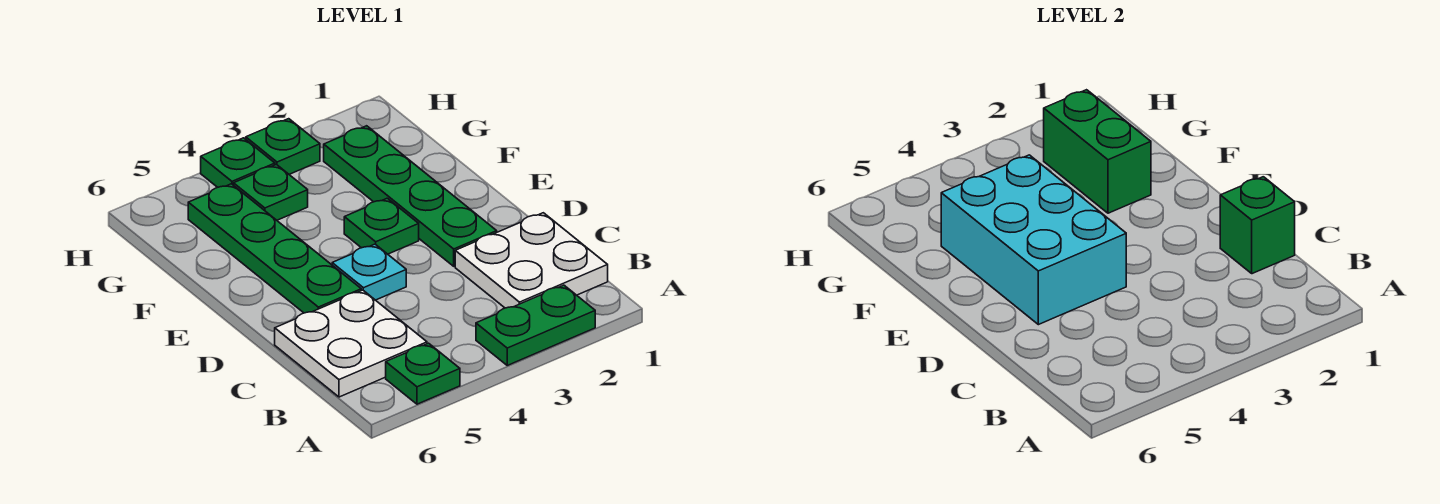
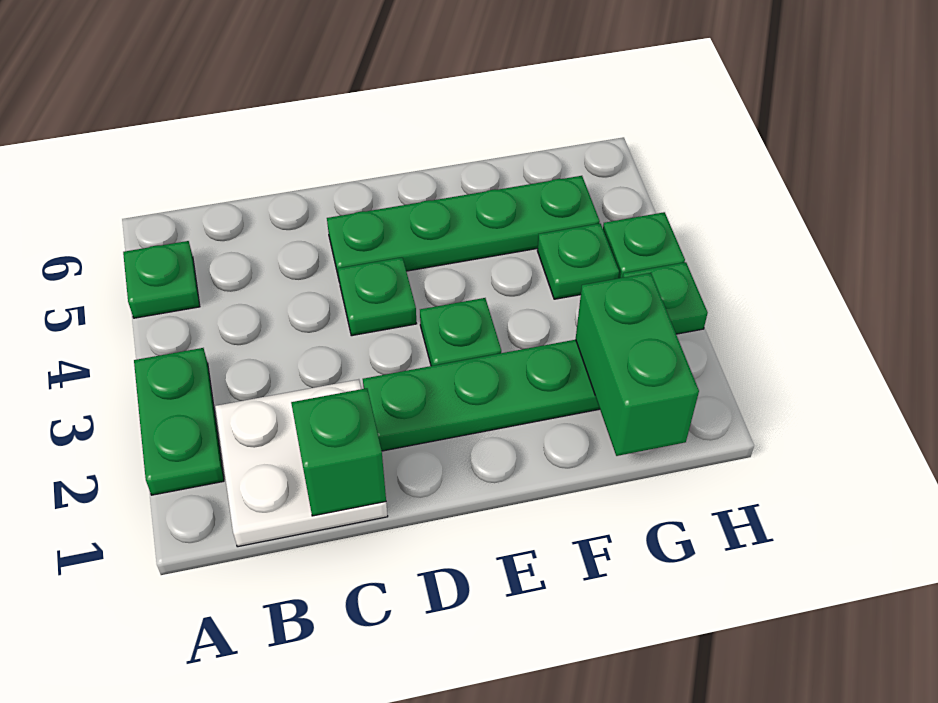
white 2x2 plate [275,290,427,397] -> none
cyan 1x1 plate [332,244,406,300] -> green 1x1 plate [338,257,417,336]
cyan 2x3 brick [941,155,1126,325] -> none
green 1x2 brick [1044,90,1151,213] -> green 1x2 brick turned to [576,273,699,456]

